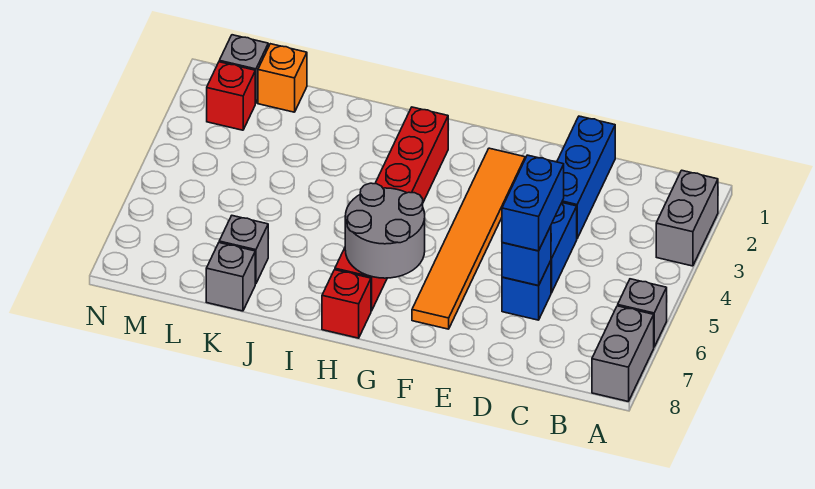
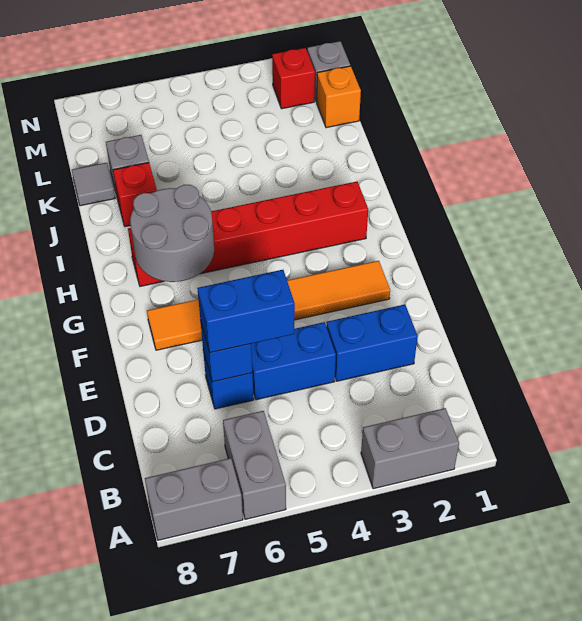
grey 1x1 brick [618,279,667,347] -> grey 1x2 brick [223,411,286,519]
blue 1x3 brick [557,116,615,238] -> blue 1x2 brick [327,304,418,381]
red 1x1 brick [322,270,371,338] -> red 1x1 brick moved to [113,163,157,227]
grey 1x1 brick [206,243,255,311] -> grey 1x1 tile [72,163,115,206]

